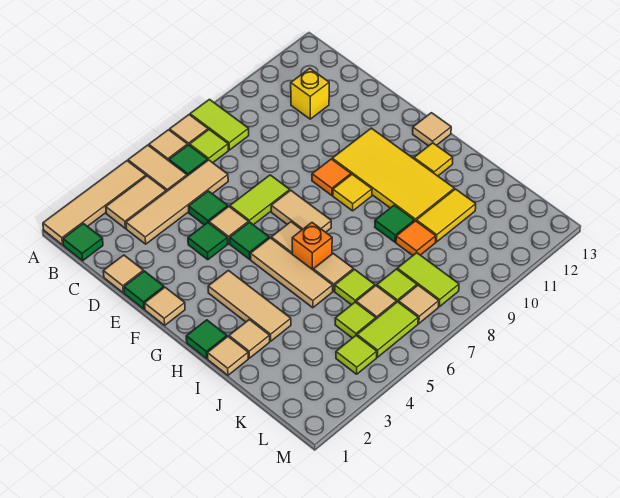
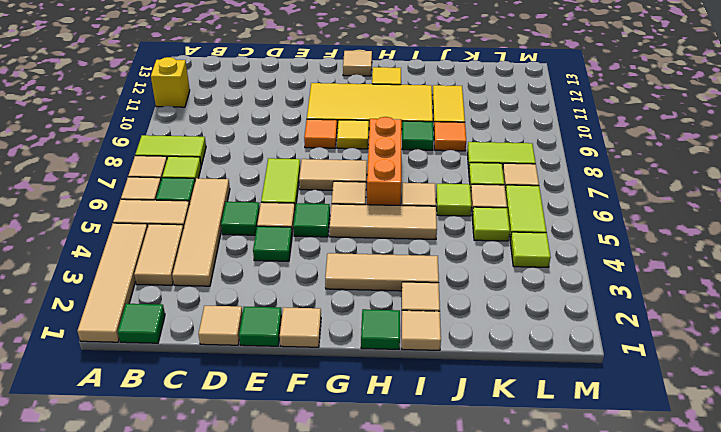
yellow 1x1 brick [291,68,329,119] -> yellow 1x1 brick moved to [151,57,190,107]
orange 1x1 brick [292,223,332,270] -> orange 1x3 brick [367,117,402,205]

